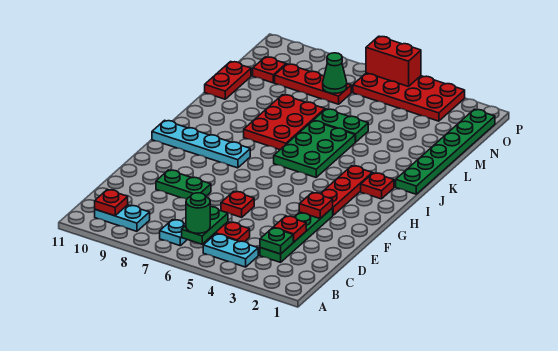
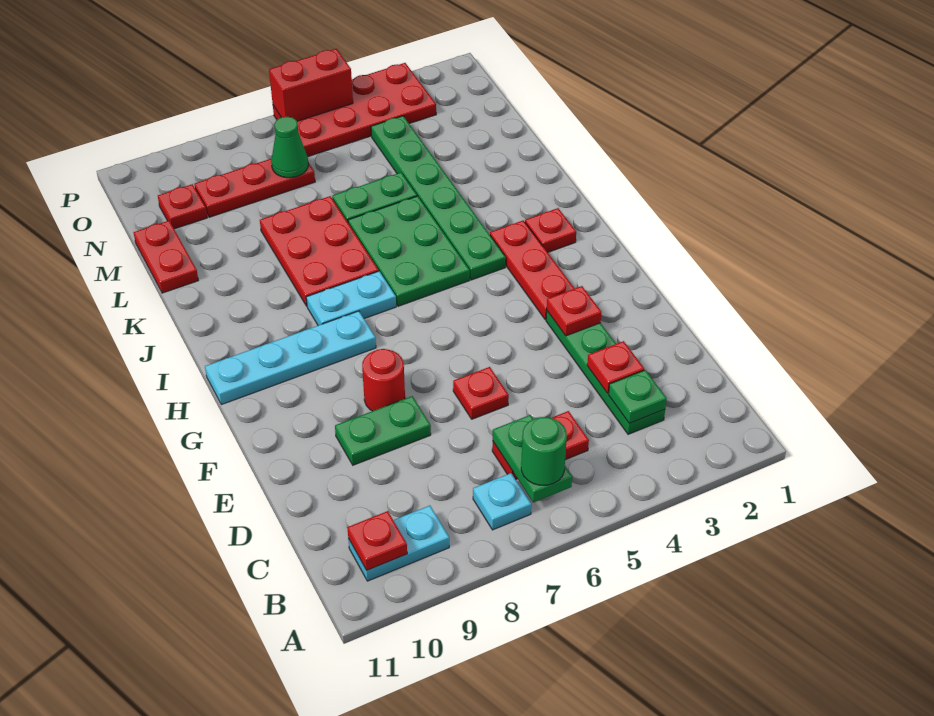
cyan 1x2 plate [203,234,258,267] -> cyan 1x2 plate moved to [306,271,396,325]
none -> red 1x1 round brick [362,349,405,411]
green 1x6 plate [396,109,495,194] -> green 1x6 plate moved to [371,116,506,280]

